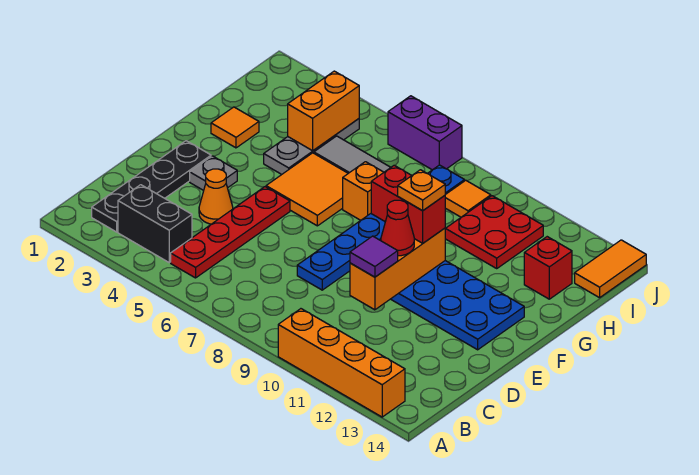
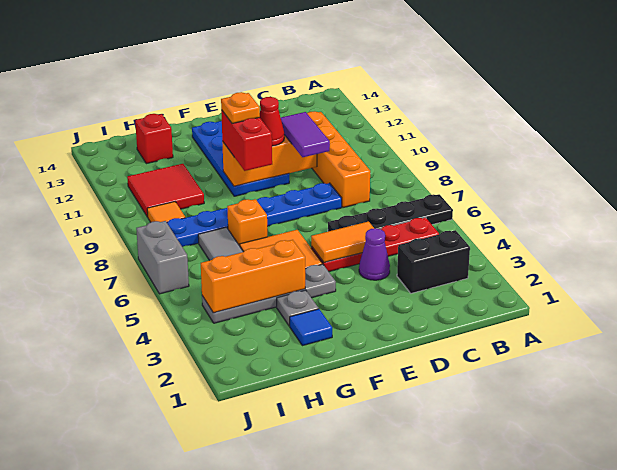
orange 1x4 brick [278,309,405,417] -> orange 1x4 brick moved to [307,111,370,208]
black 1x4 plate [92,141,211,232] -> black 1x4 plate moved to [328,194,453,231]
black 1x2 brick [118,185,192,262] -> black 1x2 brick turned to [397,230,470,293]
orange 1x1 cone [199,169,233,224] -> purple 1x1 cone [359,228,390,280]
purple 1x1 tile [350,236,398,277] -> purple 1x2 tile [281,112,330,157]
grey 1x1 plate [190,156,237,191] -> grey 1x1 plate moved to [277,290,319,326]
orange 1x1 tile [211,107,259,148] -> blue 1x1 tile [290,309,332,346]
grey 1x3 plate [264,119,359,175] -> grey 1x4 plate [202,264,336,323]
orange 1x2 brick [288,71,359,151] -> orange 1x3 brick [201,240,305,313]
red 2x2 plate [445,196,543,268] -> red 2x2 tile [127,164,204,217]
orange 1x2 tile [575,240,646,298] -> orange 1x2 tile moved to [311,222,374,262]
purple 1x2 brick [388,96,462,170] -> grey 1x2 brick [136,221,189,294]

